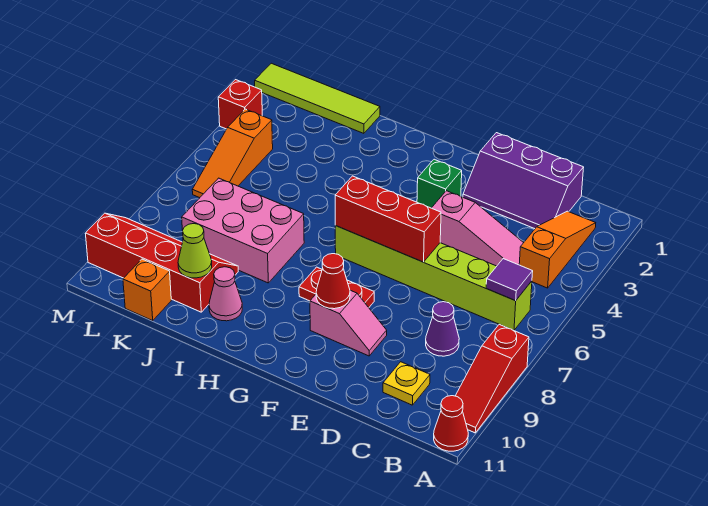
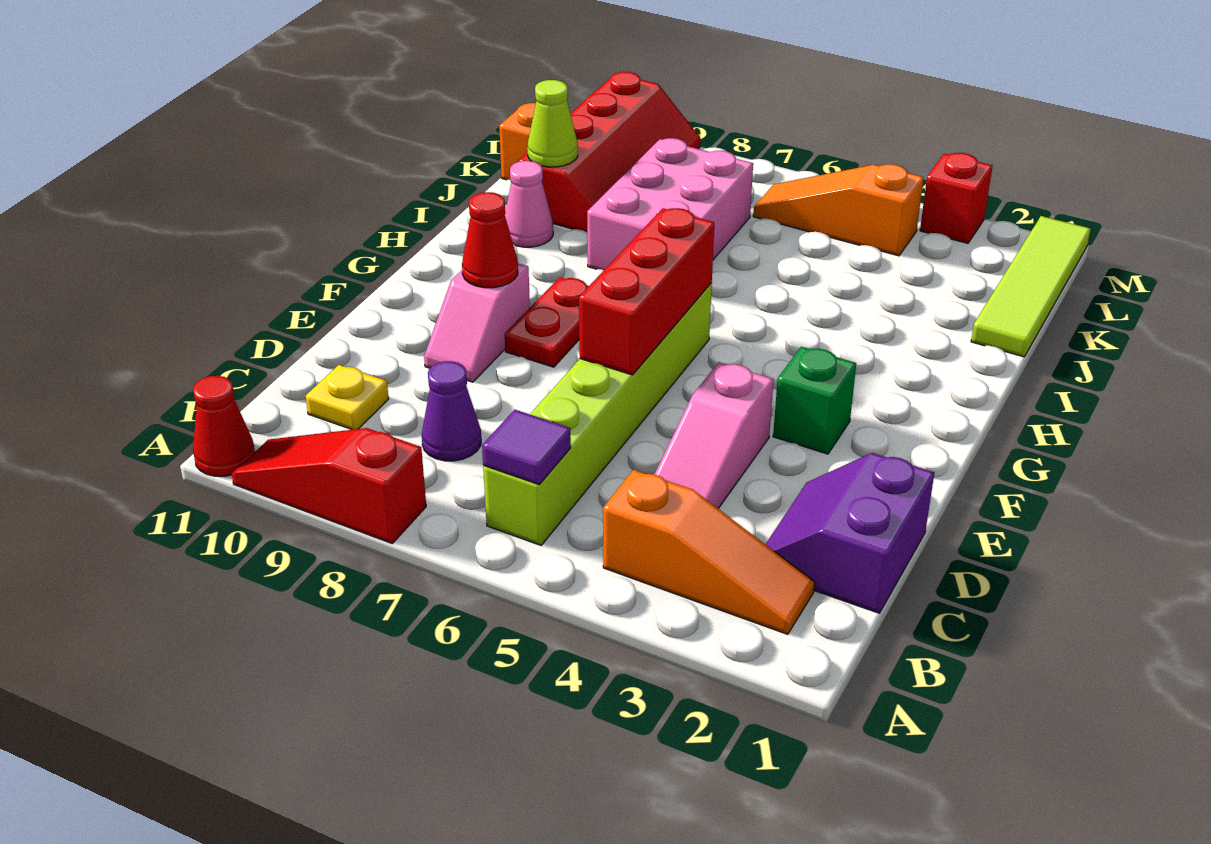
purple 2x3 slope [463,133,584,229] -> purple 2x2 slope [765,453,934,613]

